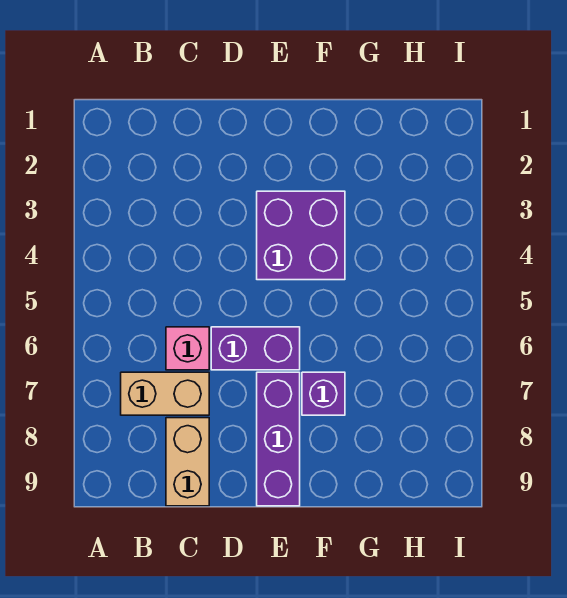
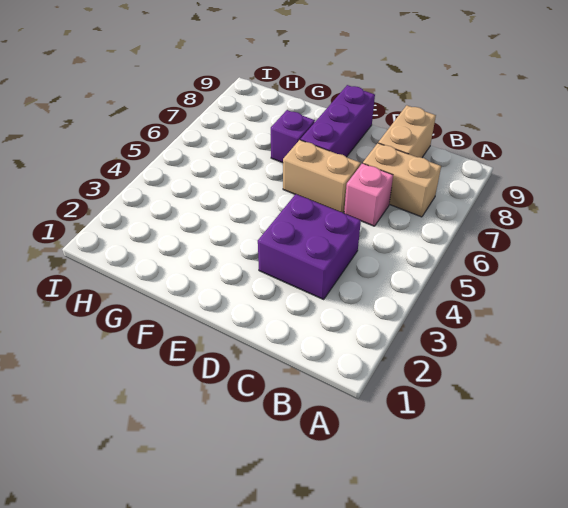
purple 1x2 brick [211,327,300,370] -> tan 1x2 brick [283,140,361,212]
purple 2x2 brick [257,191,345,280] -> purple 2x2 brick moved to [258,194,361,299]

